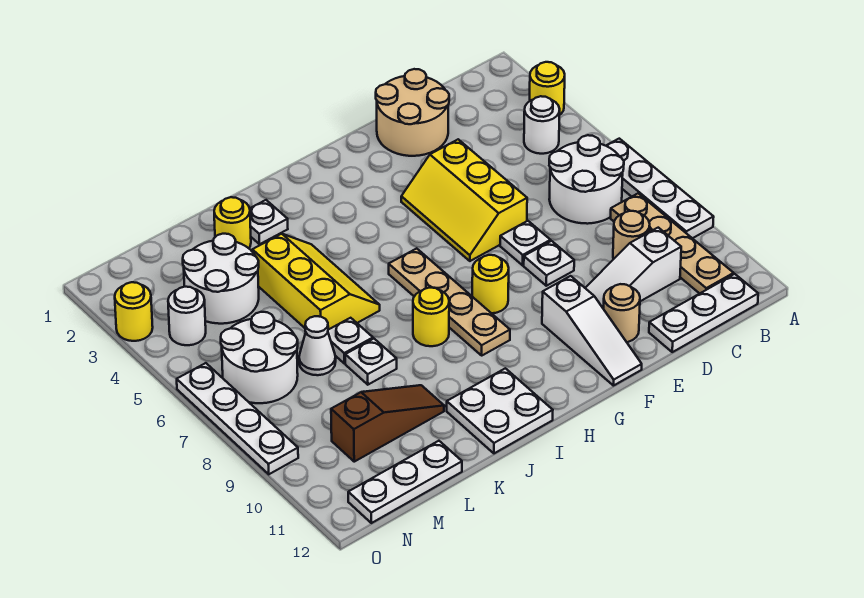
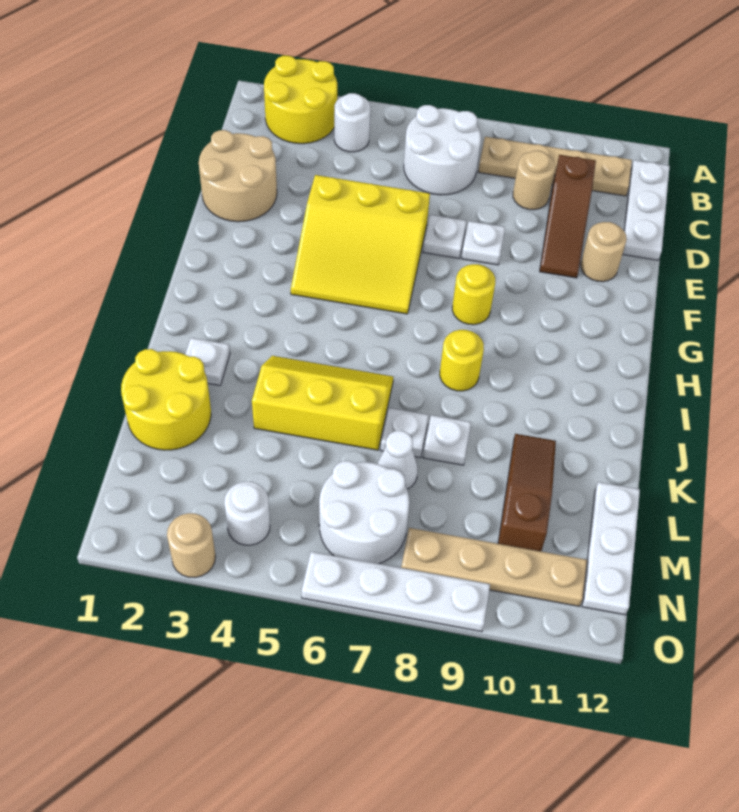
yellow 1x1 round brick [530,62,565,115] -> yellow 2x2 round brick [264,56,337,144]
white 1x4 plate [606,139,714,238] -> none
white 1x3 slope [586,228,681,309] -> brown 1x3 slope [540,155,596,278]
yellow 2x3 slope [401,139,527,261] -> yellow 3x3 slope [291,175,430,314]
white 1x3 slope [542,276,642,386] -> none
tan 1x4 plate [389,248,510,355] -> tan 1x4 plate moved to [401,528,587,606]
white 2x2 plate [447,368,553,453] -> none
yellow 1x1 round brick [214,197,251,248] -> yellow 2x2 round brick [121,349,211,450]
white 2x2 round brick [183,234,259,324] -> none
yellow 1x1 round brick [115,282,153,341] -> tan 1x1 round brick [167,513,216,577]

